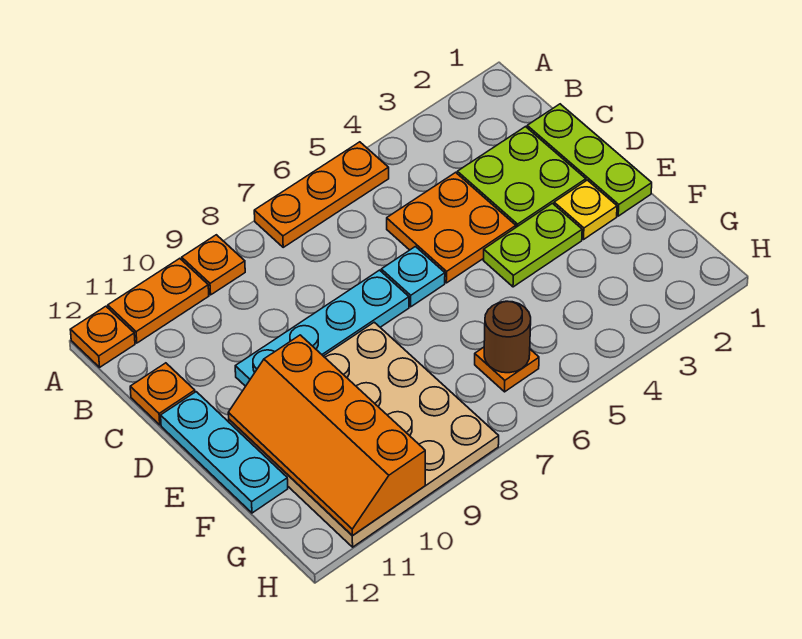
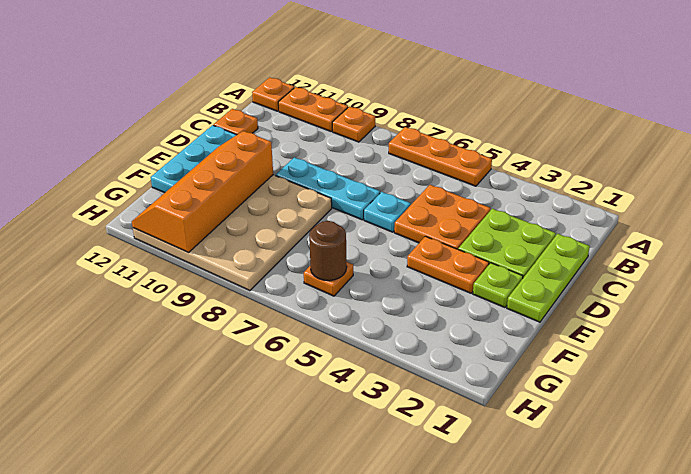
cyan 1x4 plate [235,270,409,386] -> cyan 1x3 plate [276,157,380,220]
yellow 1x1 plate [554,180,617,240] -> lime 1x1 plate [473,263,523,308]
lime 1x2 plate [483,203,582,287] -> orange 1x2 plate [407,236,489,293]

